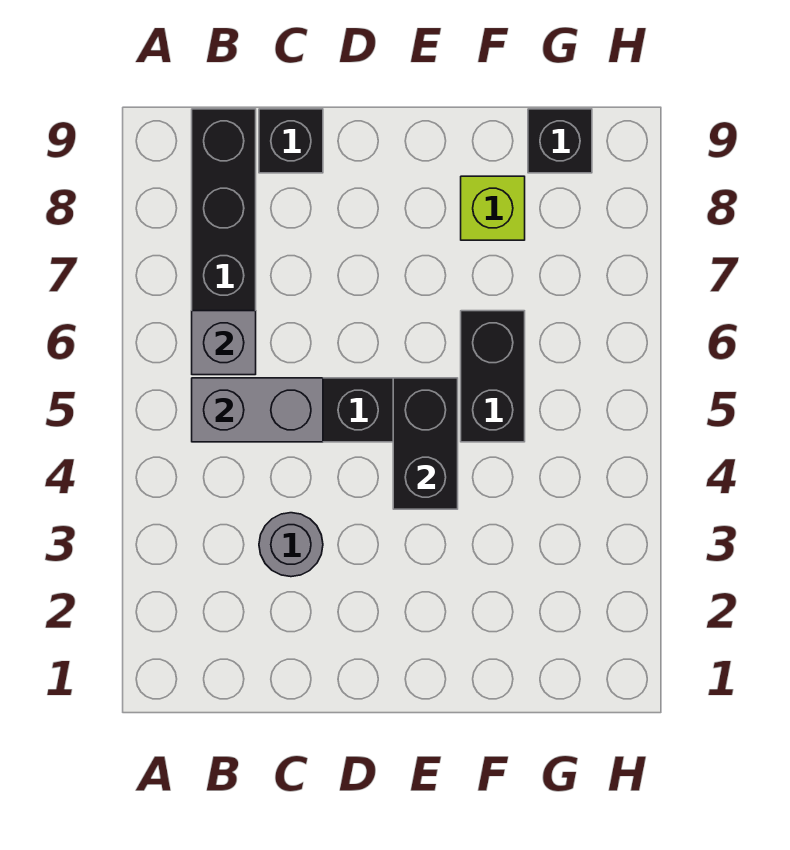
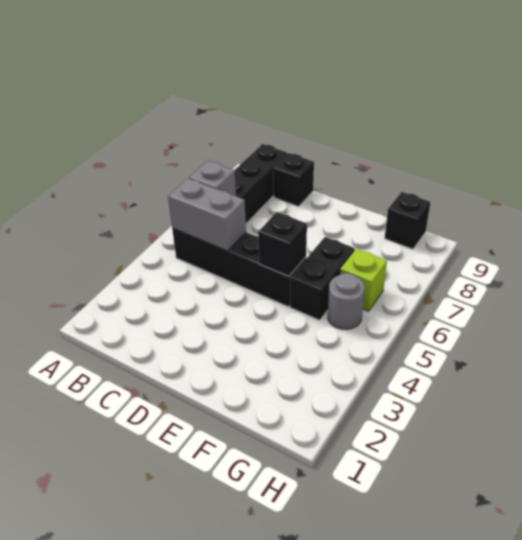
grey 1x1 round brick [259,513,323,577] -> grey 1x1 round brick moved to [328,273,365,330]
black 1x2 brick [393,378,458,509] -> black 1x1 brick [258,212,307,276]
lime 1x1 brick [461,176,525,240] -> lime 1x1 brick moved to [340,249,387,311]

